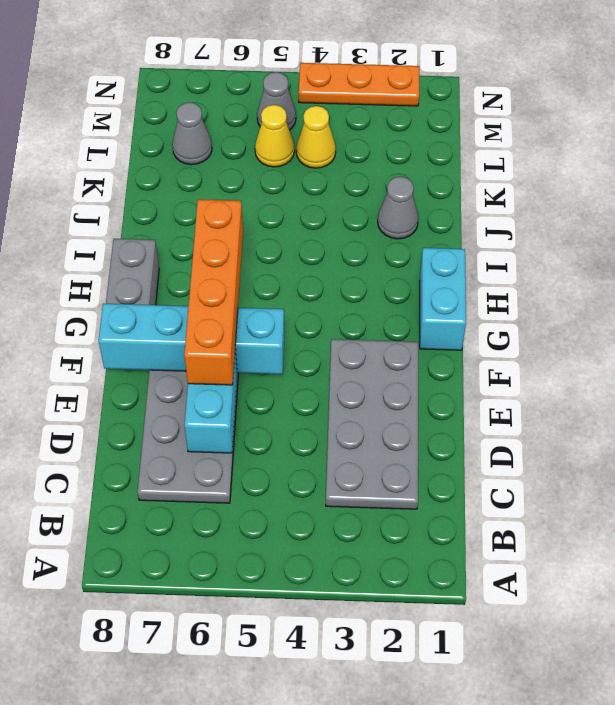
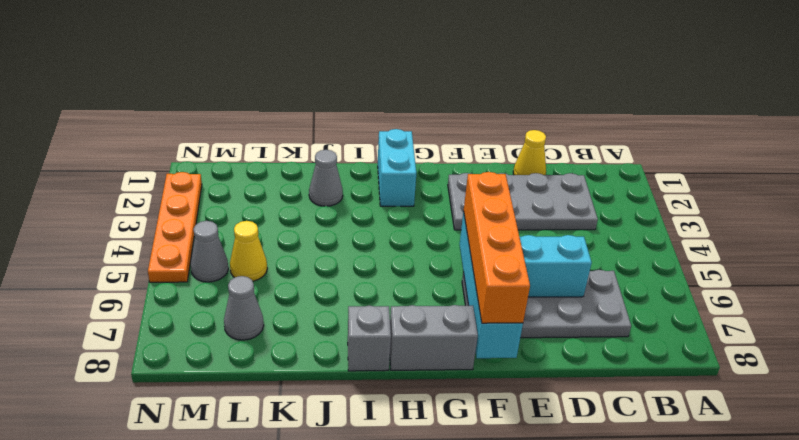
orange 1x4 brick [184,199,243,385] -> orange 1x4 brick turned to [464,172,530,323]
cyan 1x2 brick [420,248,466,350] -> cyan 1x2 brick turned to [378,129,416,206]
none -> grey 1x1 brick [348,305,391,371]
yellow 1x1 cone [296,106,336,168] -> yellow 1x1 cone moved to [513,130,546,175]
orange 1x3 plate [299,63,419,106] -> orange 1x4 plate [148,172,202,282]

